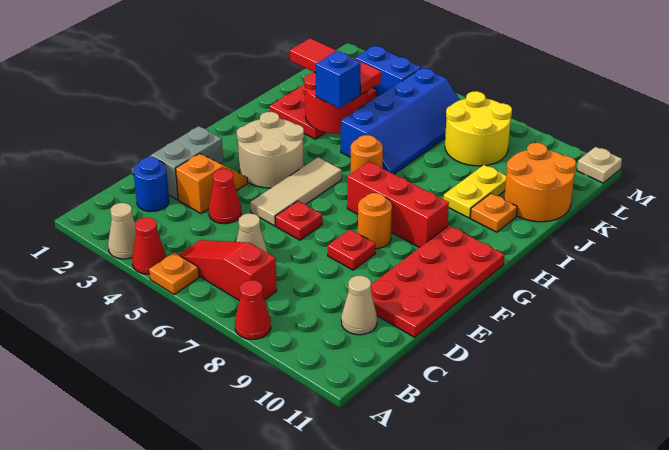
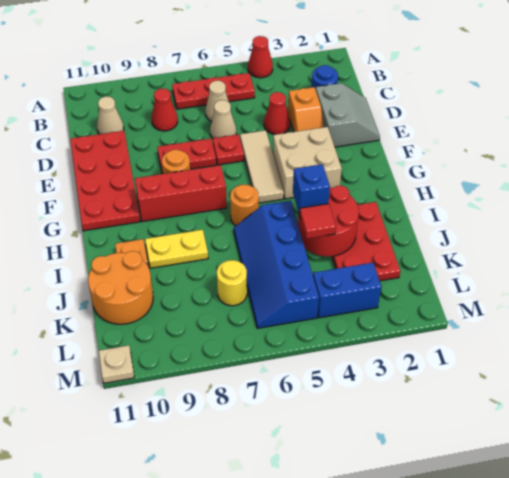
tan 1x1 cone [108,203,136,259] -> tan 1x1 cone moved to [210,100,236,139]
orange 1x1 plate [149,252,199,294] -> none
red 1x1 cone [235,280,271,339] -> red 1x1 cone moved to [152,89,178,131]
red 1x3 slope [178,240,277,301] -> red 1x3 plate [172,73,255,109]
red 1x1 plate [328,229,375,270] -> red 1x2 plate [157,139,216,174]
tan 2x2 round brick [237,112,304,188] -> tan 2x2 brick [273,127,342,199]
yellow 1x2 plate [444,165,506,218] -> yellow 1x2 plate turned to [145,230,208,268]
red 1x3 tile [290,38,381,95] -> red 1x1 tile [299,204,336,238]
yellow 2x2 round brick [445,91,512,166] -> yellow 1x1 round brick [217,260,247,306]

